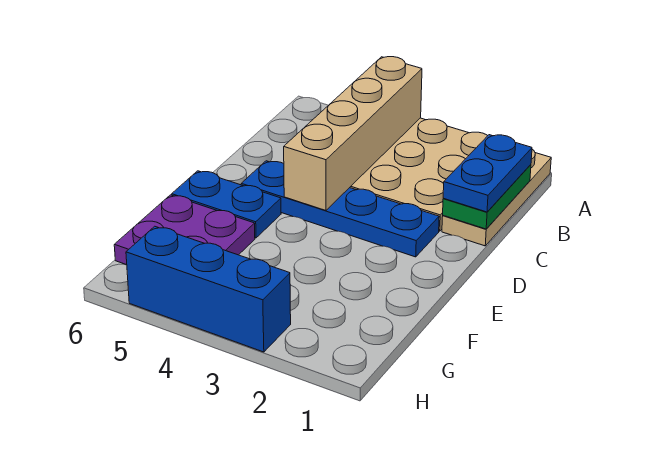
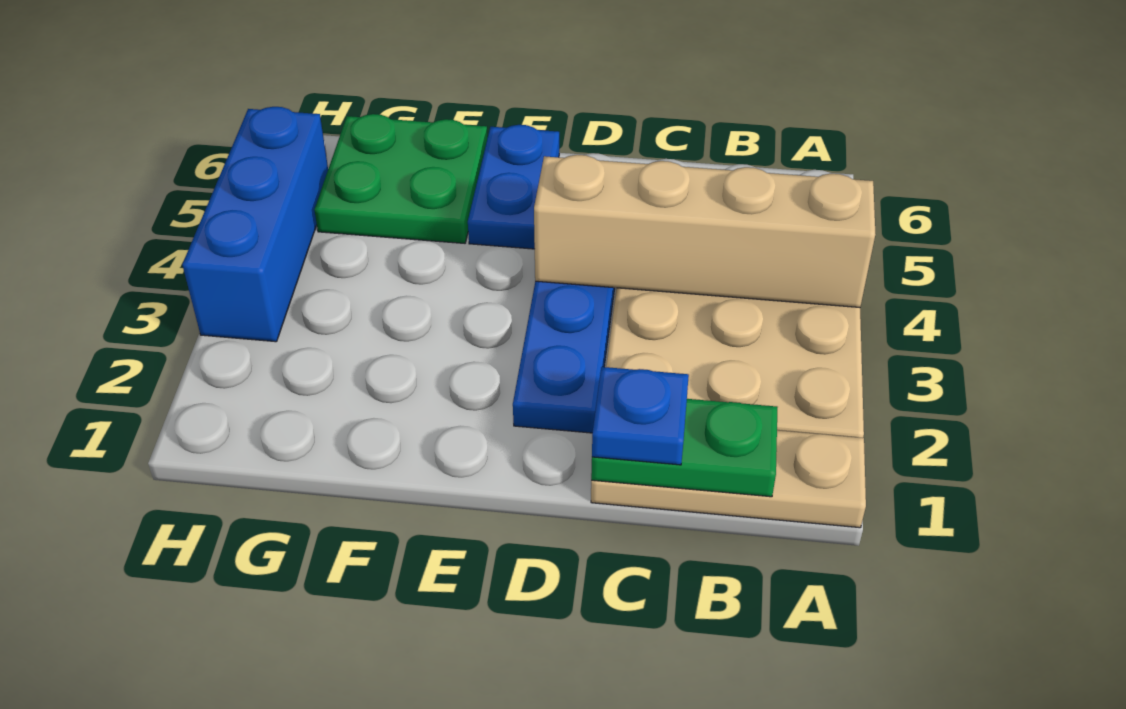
blue 1x2 plate [443,135,532,212] -> blue 1x1 plate [592,367,689,465]
purple 2x2 plate [114,195,255,265] -> green 2x2 plate [314,114,487,243]

